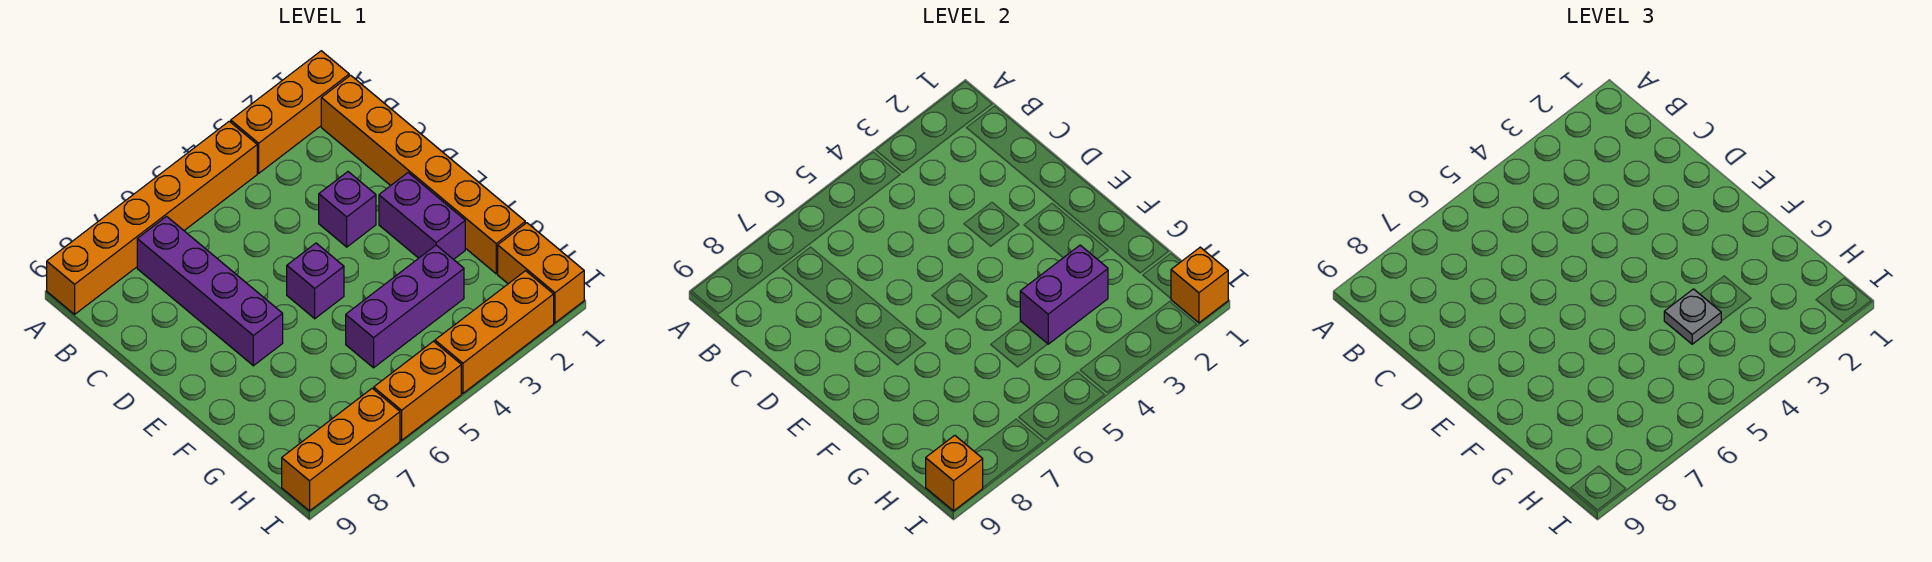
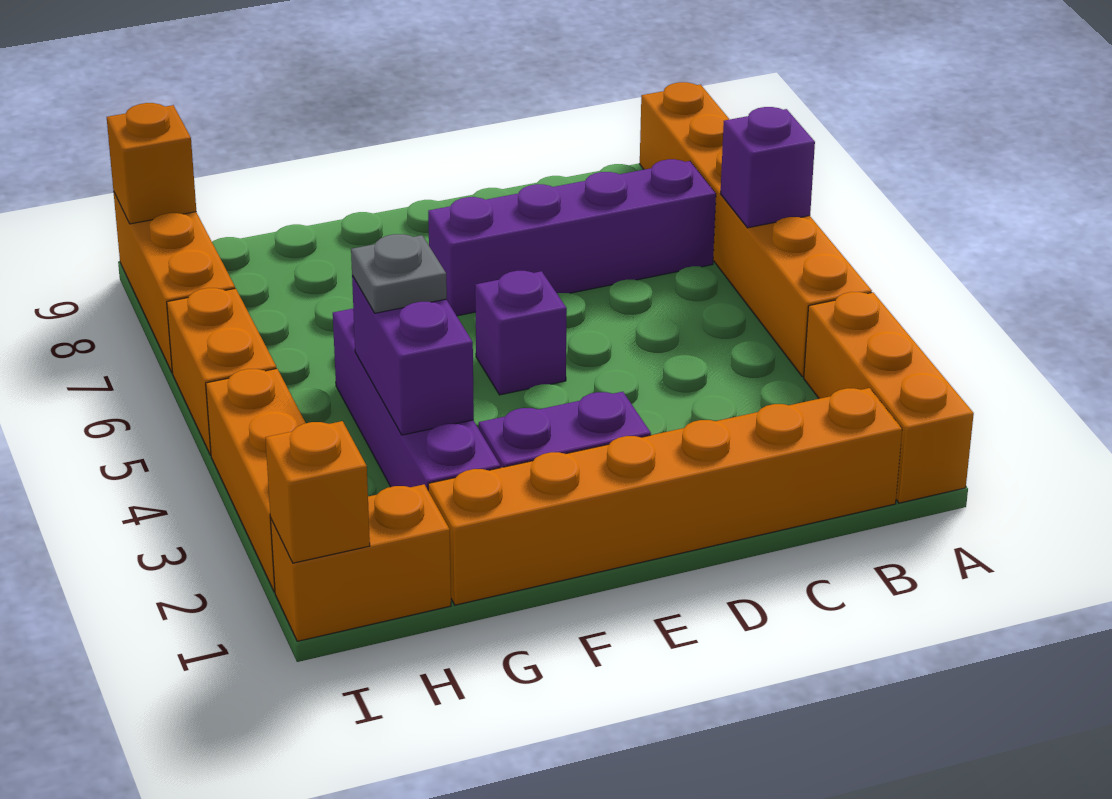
purple 1x1 brick [319,172,376,247] -> purple 1x1 brick moved to [720,107,815,228]
purple 1x3 brick [346,245,464,368] -> purple 1x4 brick [333,309,500,490]

